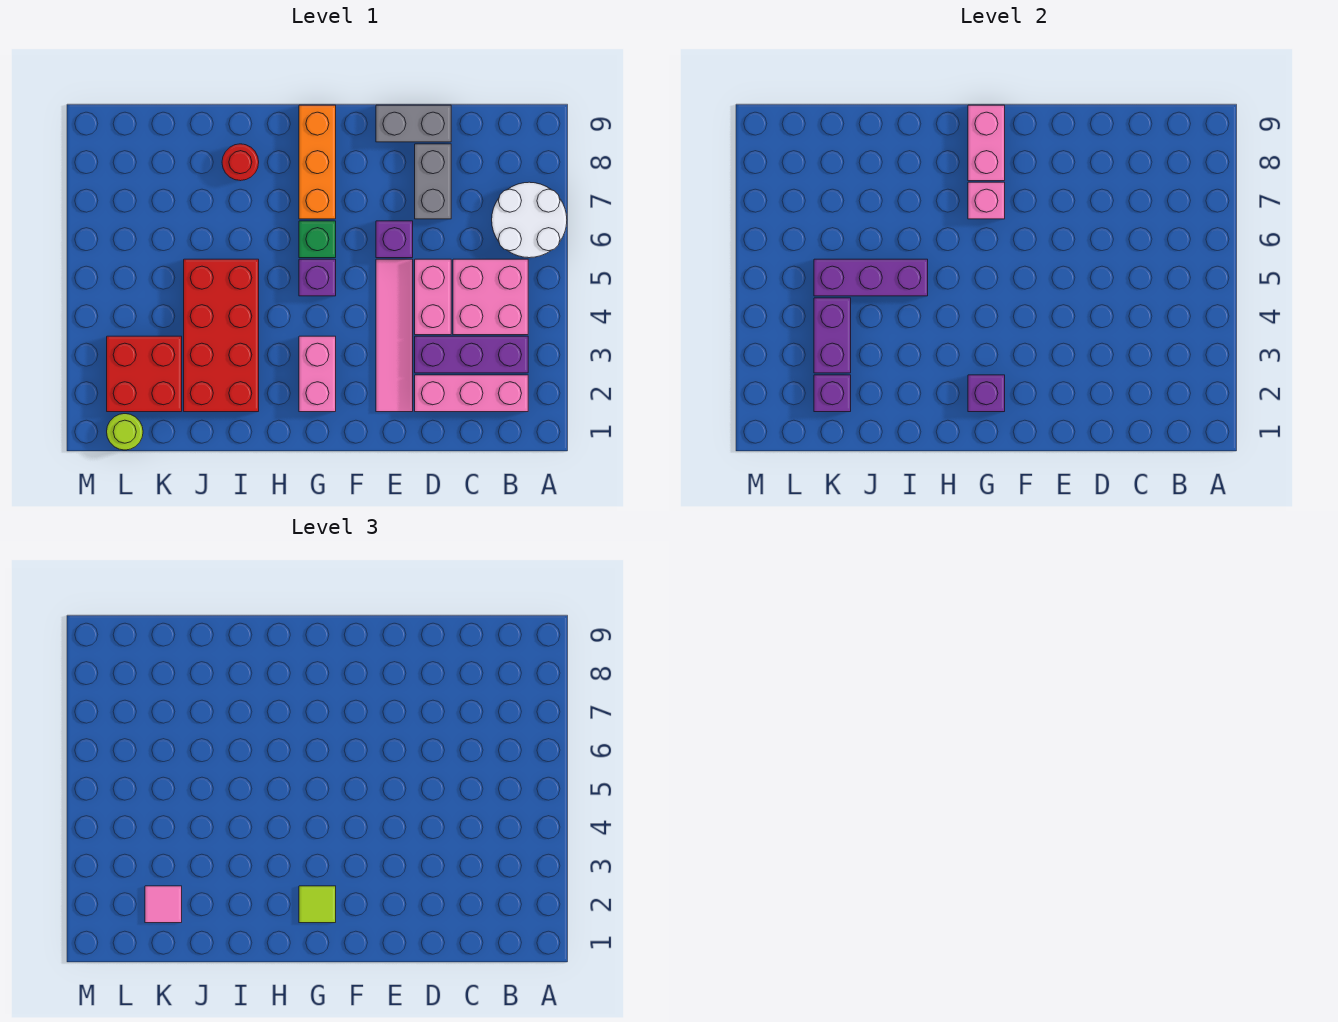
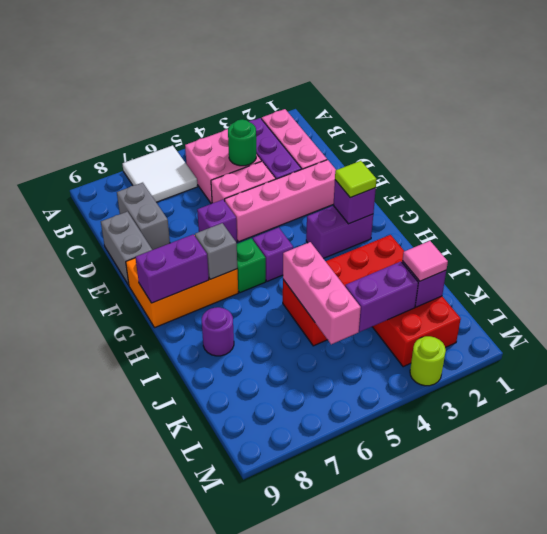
white 2x2 round brick [492,182,567,258] -> white 2x2 tile [122,145,198,202]
none -> green 1x1 round brick [228,119,256,166]
grey 1x2 brick [415,144,451,219] -> grey 1x2 brick turned to [117,183,170,250]
pink 1x4 tile [376,259,413,412] -> pink 1x4 brick [225,160,336,242]
pink 1x2 brick [299,336,336,412] -> purple 1x2 brick [306,206,373,258]
orange 1x3 brick [299,105,336,219] -> orange 2x3 brick [126,235,238,328]
pink 1x1 brick [968,182,1005,219] -> grey 1x1 brick [195,223,237,279]
pink 1x2 brick [968,105,1005,181] -> purple 1x2 brick [135,234,209,303]
purple 1x3 brick [814,259,928,296] -> pink 1x3 brick [283,242,361,344]
red 1x1 round brick [222,144,259,181] -> purple 1x1 round brick [202,307,234,356]
lime 1x1 round brick [107,414,143,450] -> lime 1x1 round brick moved to [410,336,446,386]

